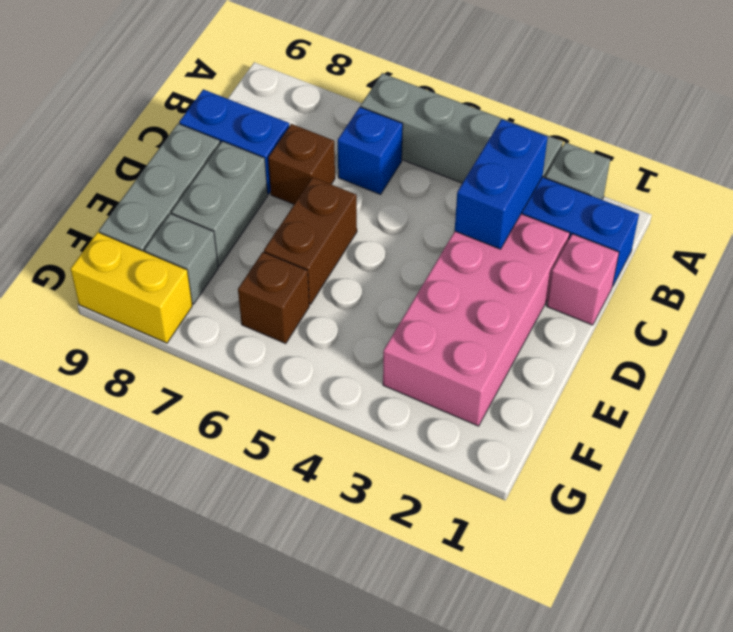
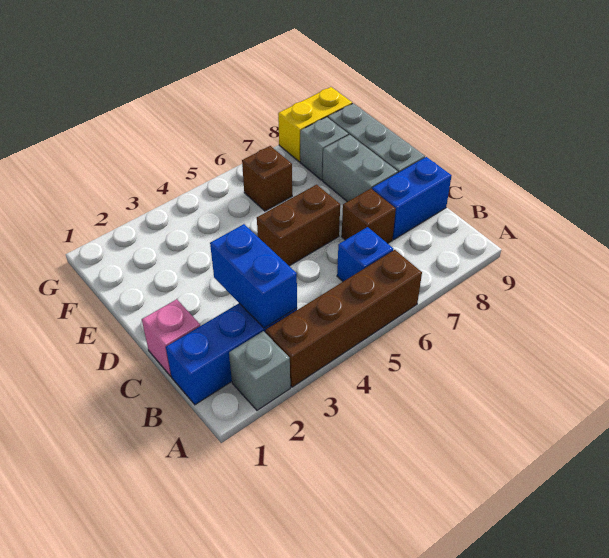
grey 1x4 brick [361,73,563,183] -> brown 1x4 brick [265,250,422,387]
pink 2x4 brick [383,214,570,426] -> none
brown 1x2 brick [264,177,357,305] -> brown 1x2 brick turned to [257,185,340,266]

